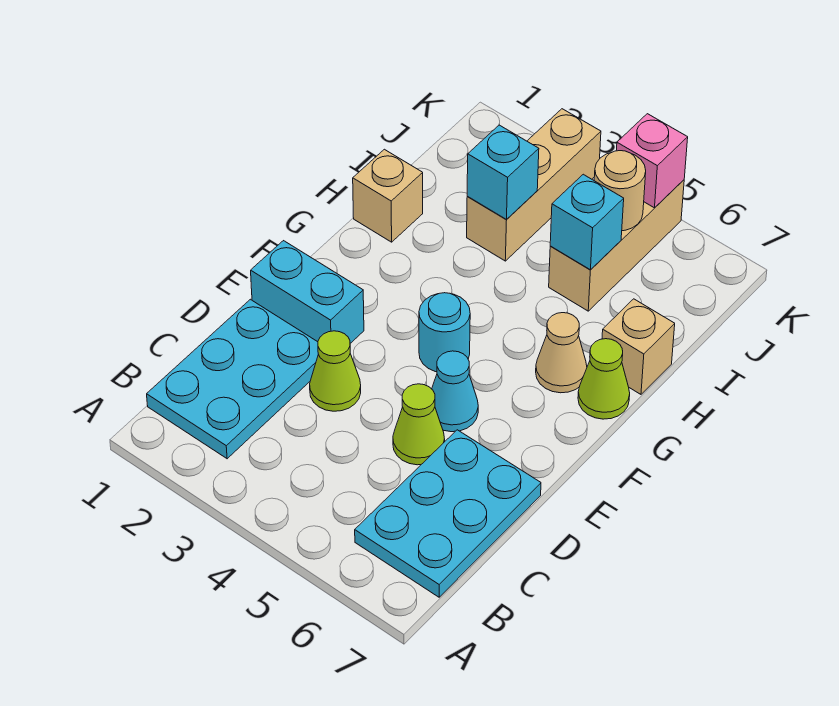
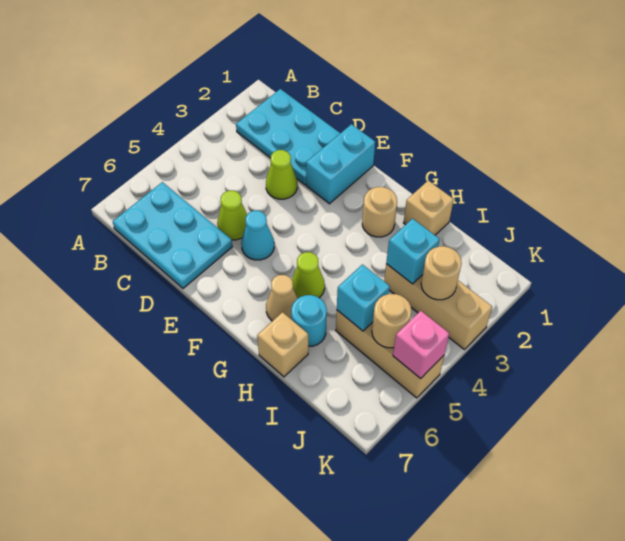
cyan 1x1 round brick [419,293,470,372] -> cyan 1x1 round brick moved to [291,295,327,346]
none -> tan 1x1 round brick [362,187,397,237]
lime 1x1 cone [578,339,630,419] -> lime 1x1 cone moved to [292,252,325,298]
none -> tan 1x1 round brick [421,246,462,300]

